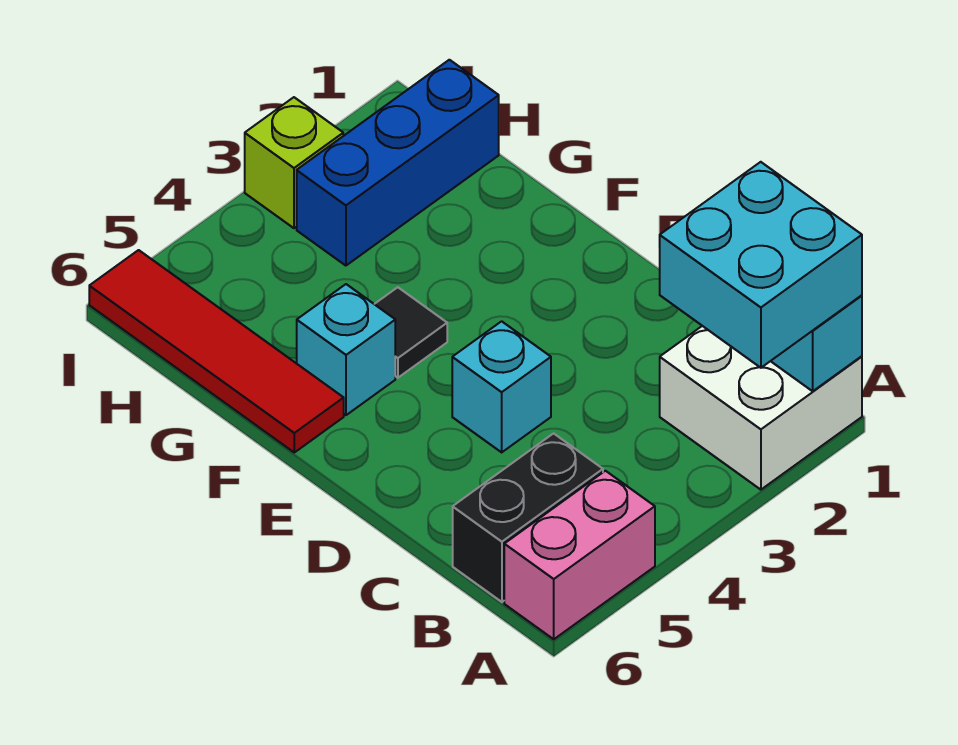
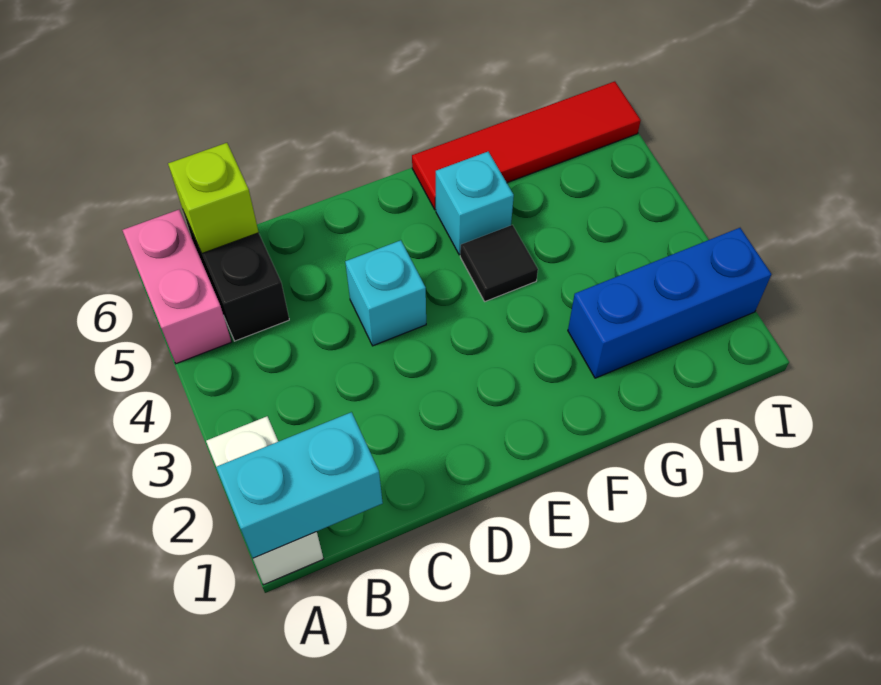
white 2x2 brick [660,326,862,490] -> white 1x2 brick [206,416,324,585]
cyan 2x2 brick [660,162,862,368] -> none
blue 1x3 brick [297,60,499,266] -> blue 1x3 brick turned to [568,228,771,378]
lime 1x1 brick [245,97,343,228] -> lime 1x1 brick moved to [168,143,259,253]

